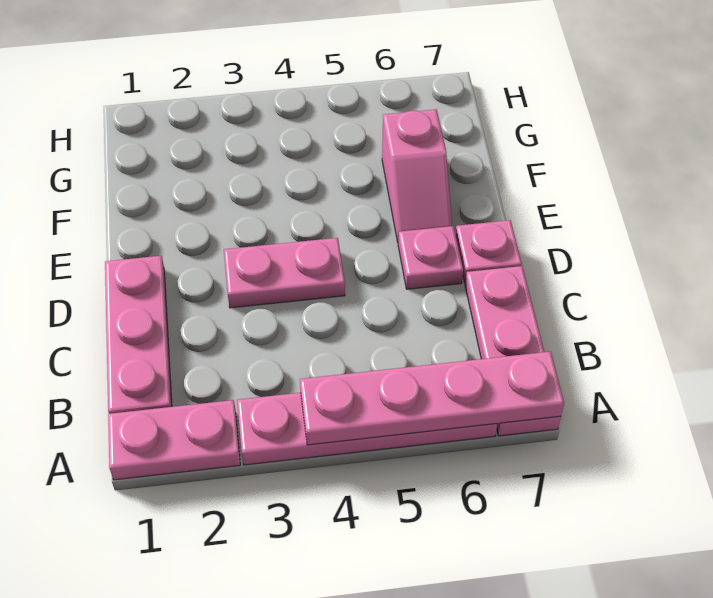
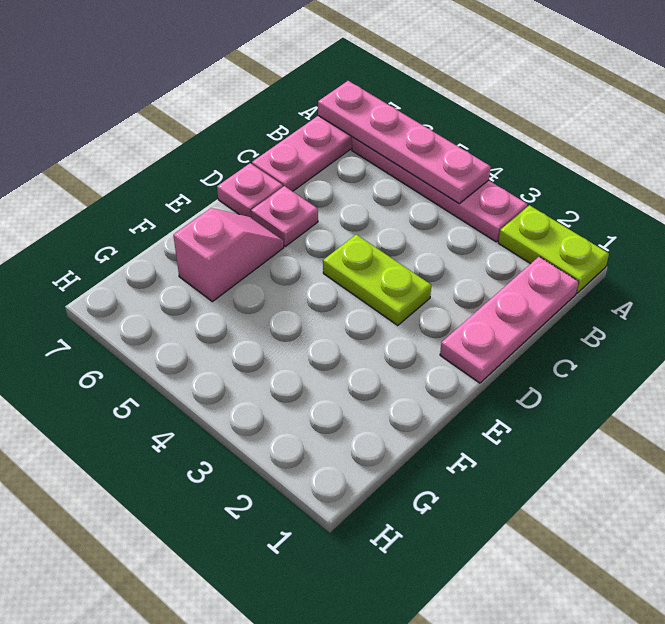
pink 1x2 plate [108,400,240,480] -> lime 1x2 plate [498,205,609,293]
pink 1x2 plate [224,238,345,308] -> lime 1x2 plate [323,234,431,325]

